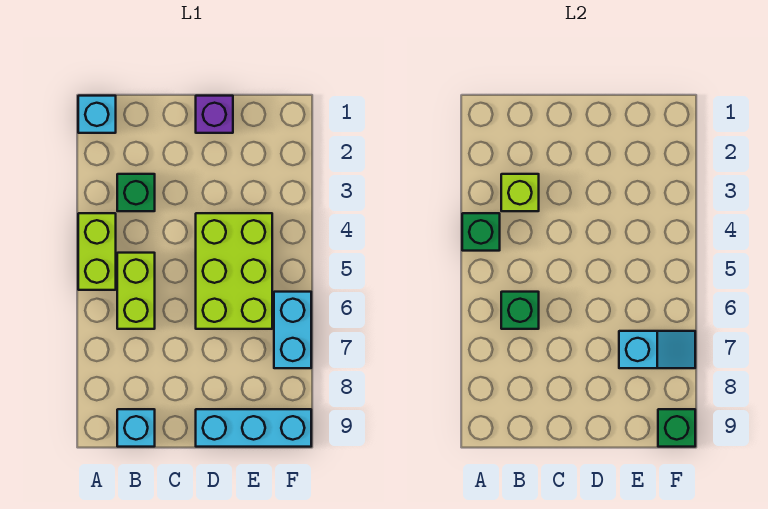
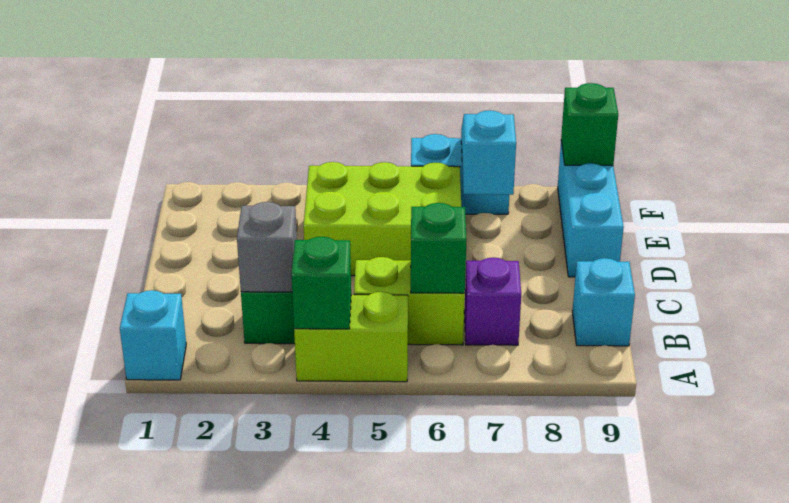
lime 1x1 brick [501,174,539,211] -> grey 1x1 brick [237,202,297,292]
purple 1x1 brick [196,96,233,133] -> purple 1x1 brick moved to [464,258,521,345]

